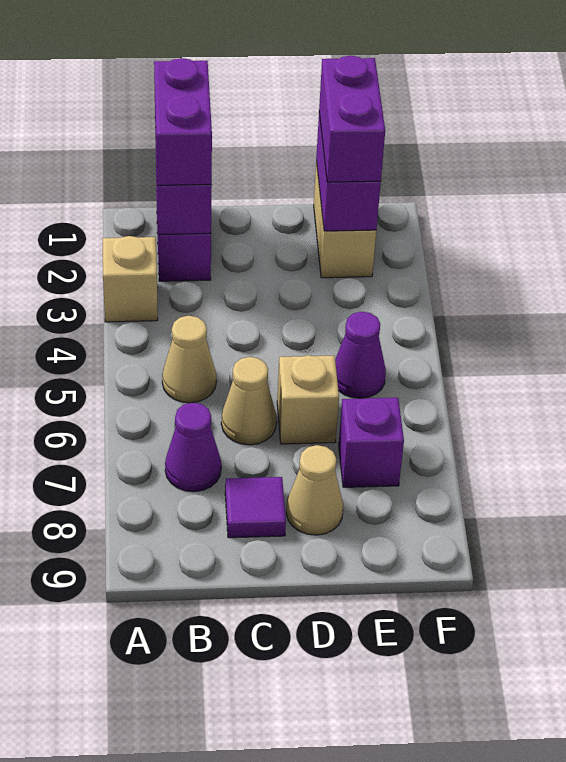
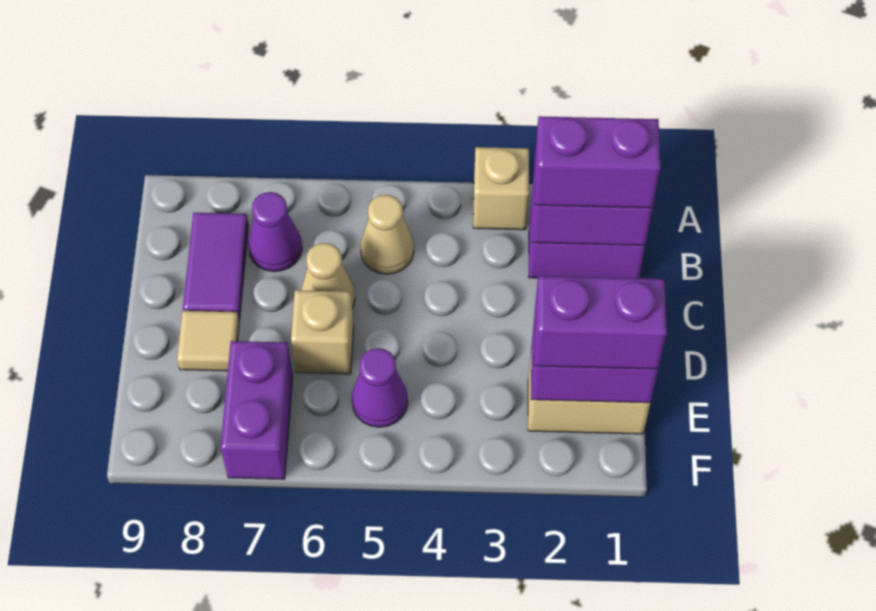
purple 1x1 tile [225,477,286,538] -> purple 1x2 tile [183,213,249,320]
tan 1x1 cone [286,445,343,535] -> tan 1x1 tile [177,311,239,371]
purple 1x1 brick [339,398,404,487] -> purple 1x2 brick [221,341,293,479]

